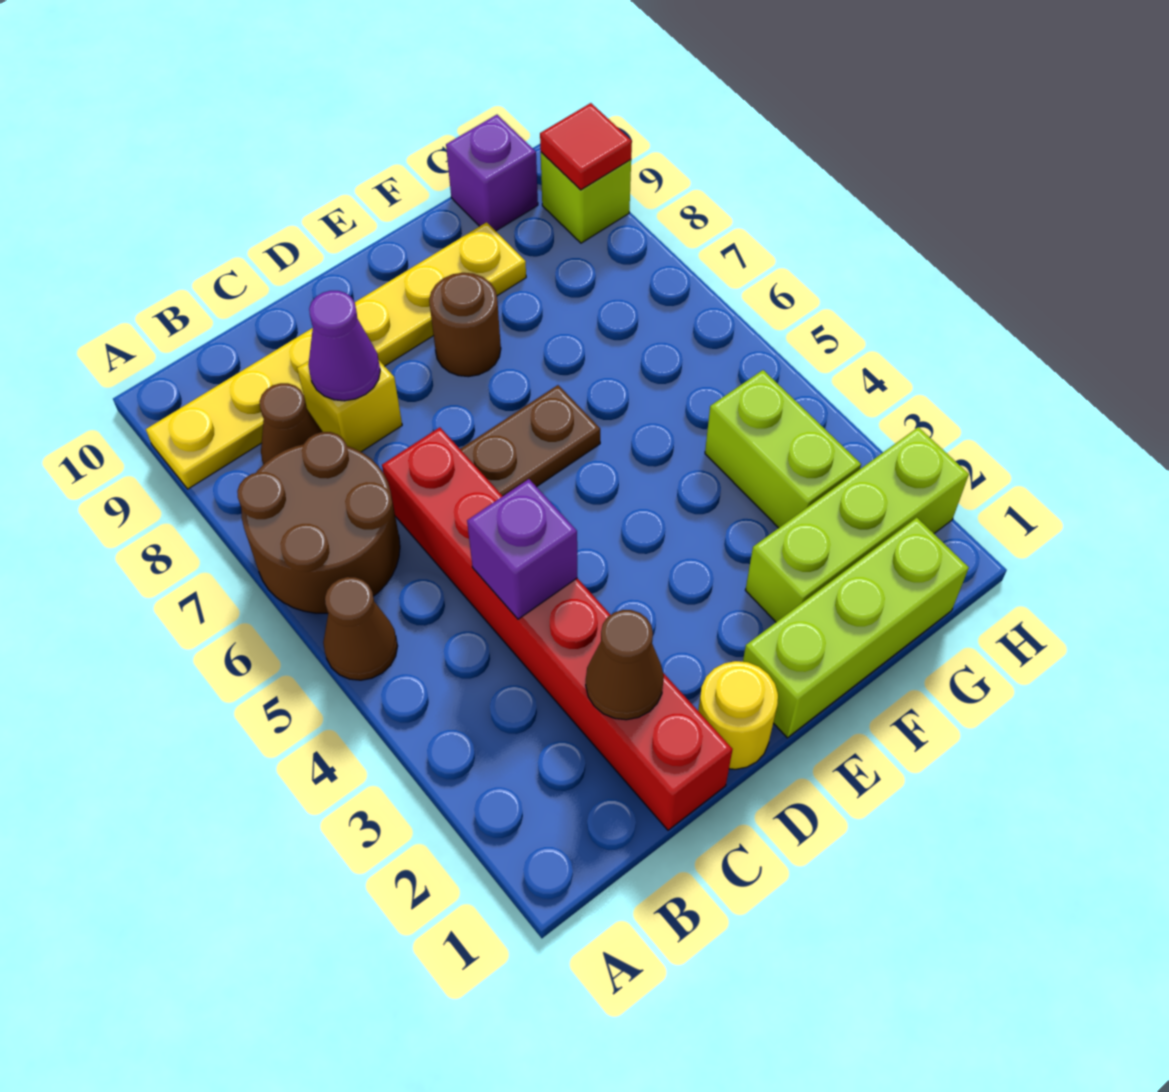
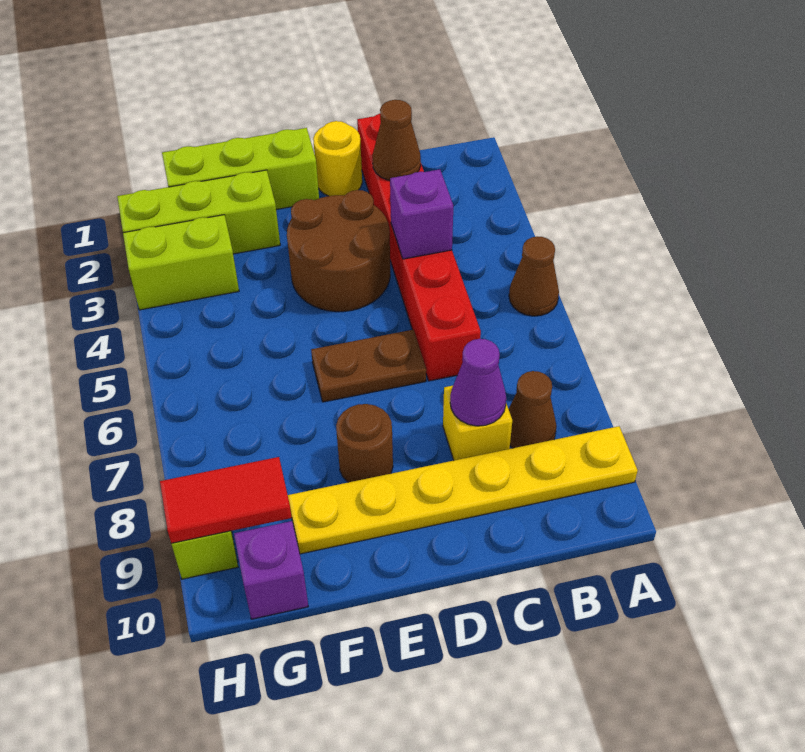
brown 2x2 round brick [237,432,400,613] -> brown 2x2 round brick moved to [287,190,390,312]
lime 1x2 brick [705,370,861,528] -> lime 1x2 brick turned to [123,215,239,310]
red 1x1 tile [540,103,632,190] -> red 1x2 tile [160,457,292,544]

